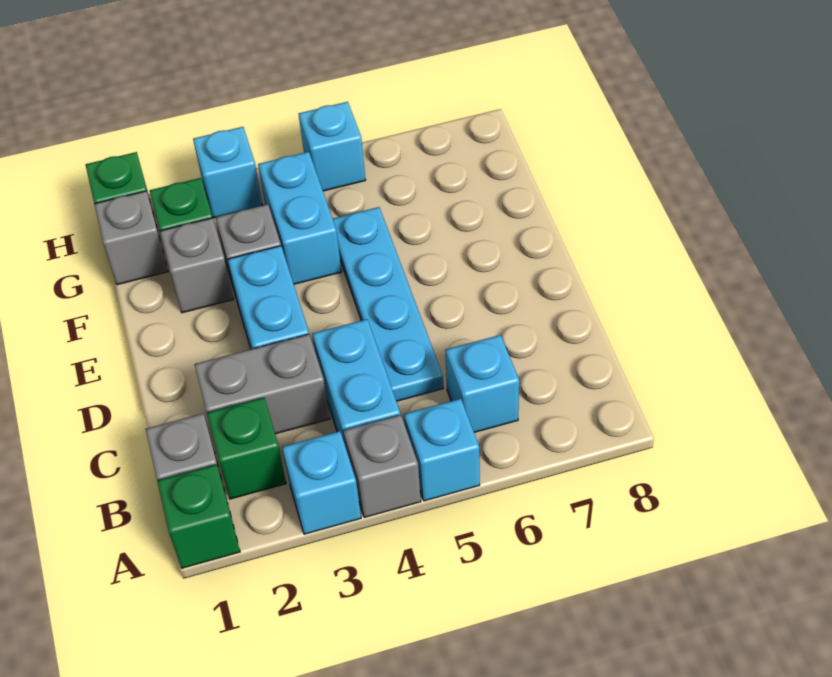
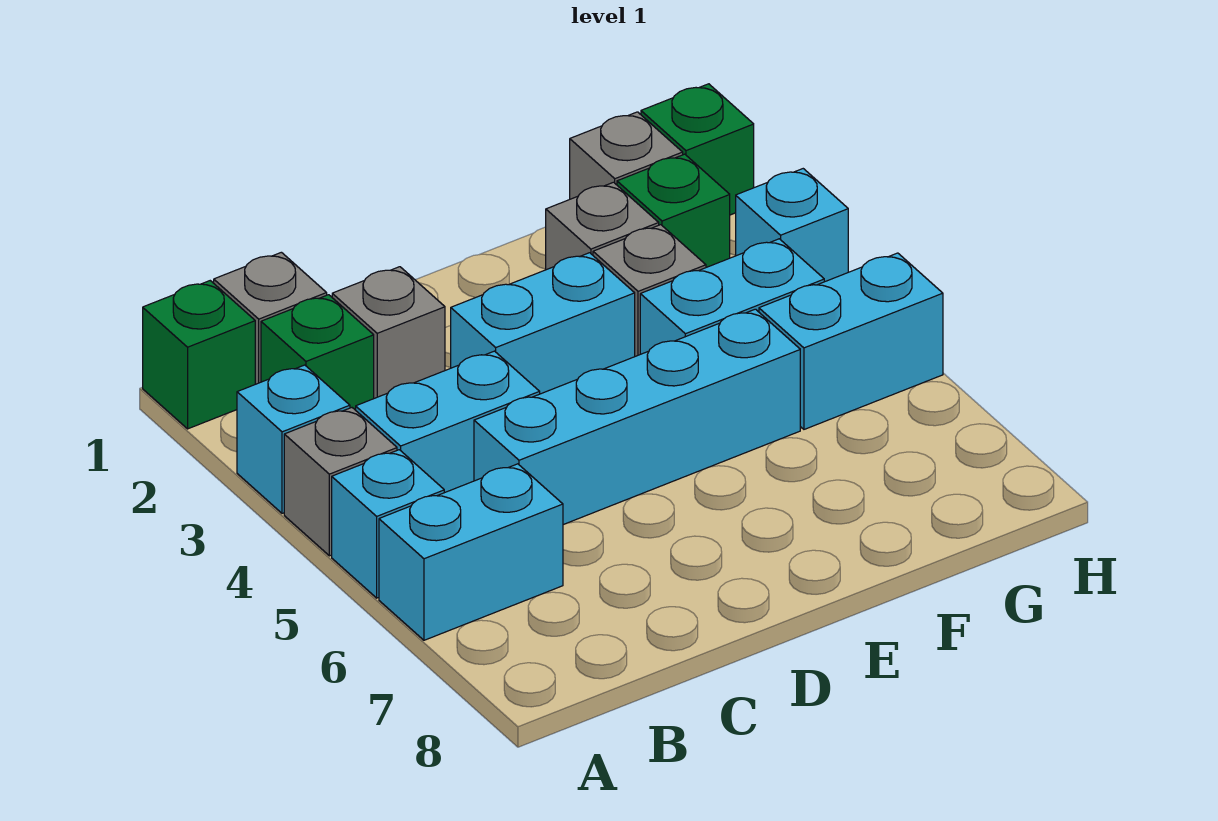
cyan 1x1 brick [445,335,519,432] -> cyan 1x2 brick [379,464,563,640]
grey 1x2 brick [194,334,330,434] -> grey 1x1 brick [332,267,445,398]
cyan 1x4 plate [333,207,443,401] -> cyan 1x4 brick [474,309,800,525]
cyan 1x1 brick [299,102,365,191] -> cyan 1x2 brick [759,253,943,429]

